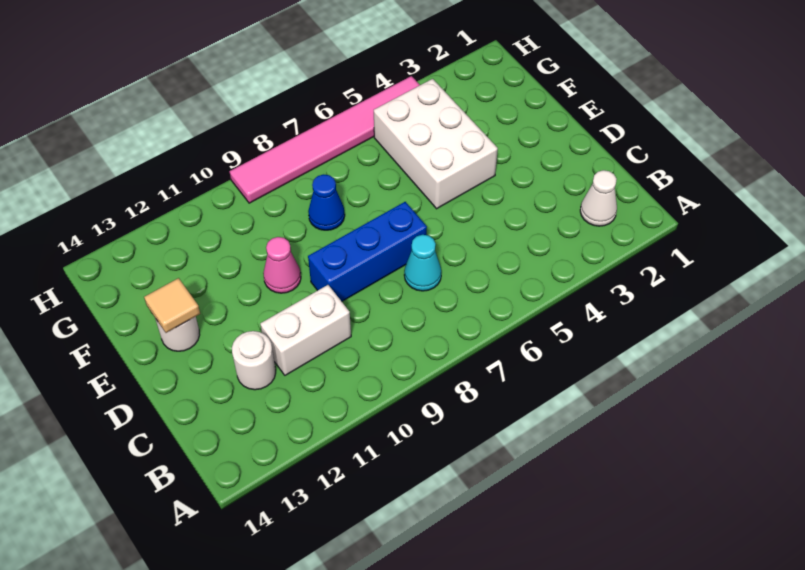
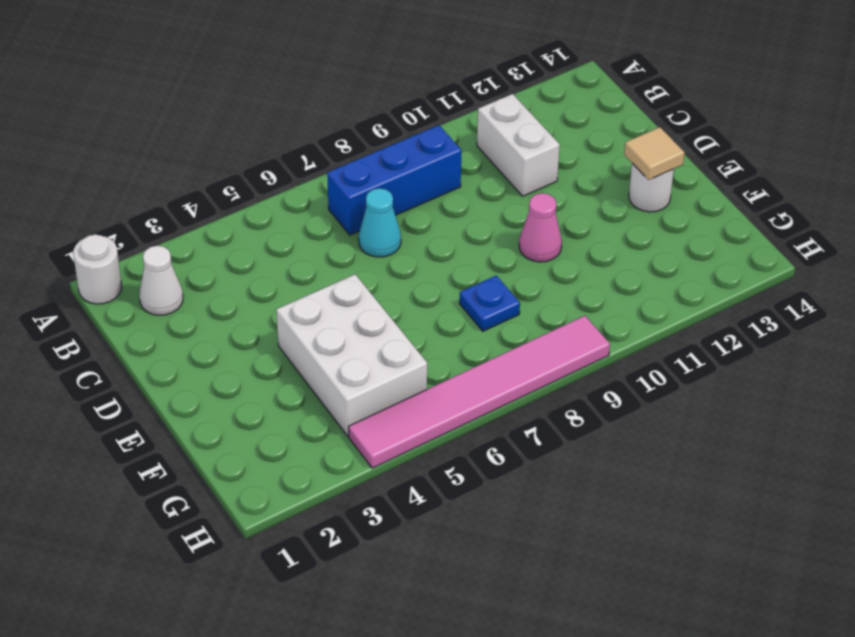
white 1x2 brick [260,285,351,375] -> white 1x2 brick turned to [477,94,560,196]
white 1x1 round brick [232,331,276,390] -> white 1x1 round brick moved to [73,235,122,304]
blue 1x3 brick [308,202,427,301] -> blue 1x3 brick moved to [327,125,461,235]
blue 1x1 cone [308,174,345,230] -> blue 1x1 plate [459,276,520,331]

